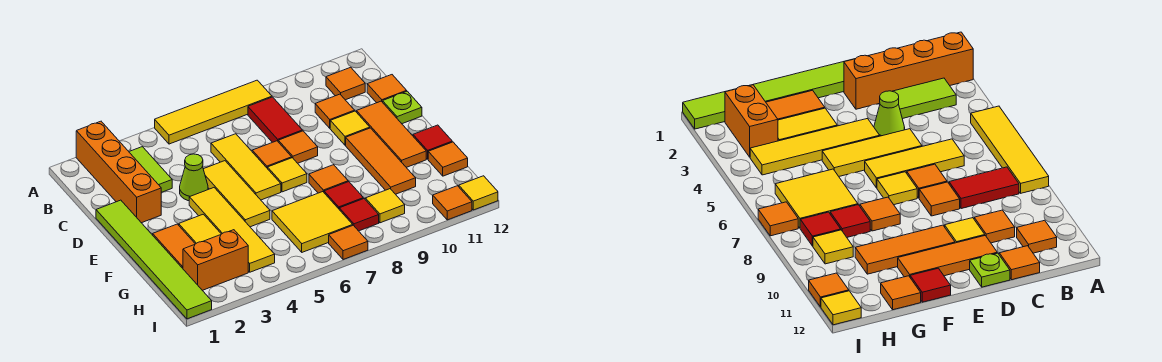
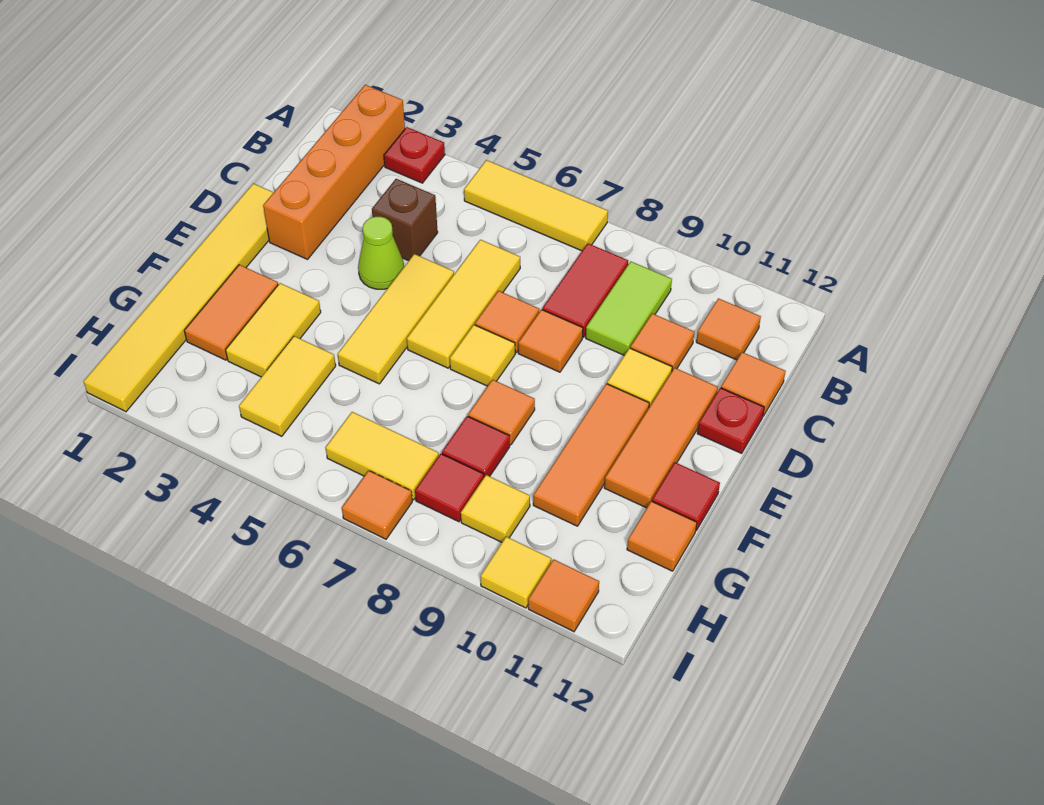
none -> red 1x1 plate [384,127,445,183]
yellow 1x4 tile [155,80,272,144] -> yellow 1x3 tile [464,160,608,251]
lime 1x2 tile [129,147,172,192] -> lime 1x2 tile moved to [586,262,672,355]
none -> brown 1x1 brick [372,179,438,261]
lime 1x6 tile [96,200,212,319] -> yellow 1x6 tile [84,183,274,412]
lime 1x1 plate [383,91,422,124] -> red 1x1 plate [697,388,764,453]
yellow 1x4 tile [189,188,275,272] -> yellow 1x2 tile [239,336,336,436]
yellow 2x2 tile [272,192,353,252] -> yellow 1x2 tile [326,412,439,500]
orange 1x2 brick [183,230,248,290] -> none
yellow 1x1 tile [459,176,498,210] -> yellow 1x1 tile moved to [481,537,551,608]

